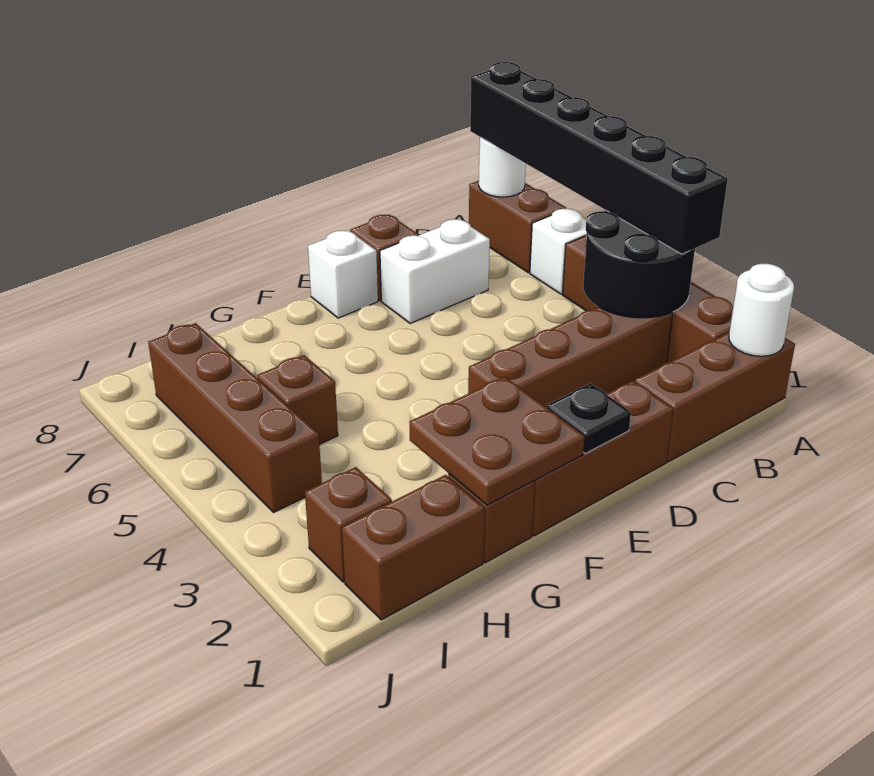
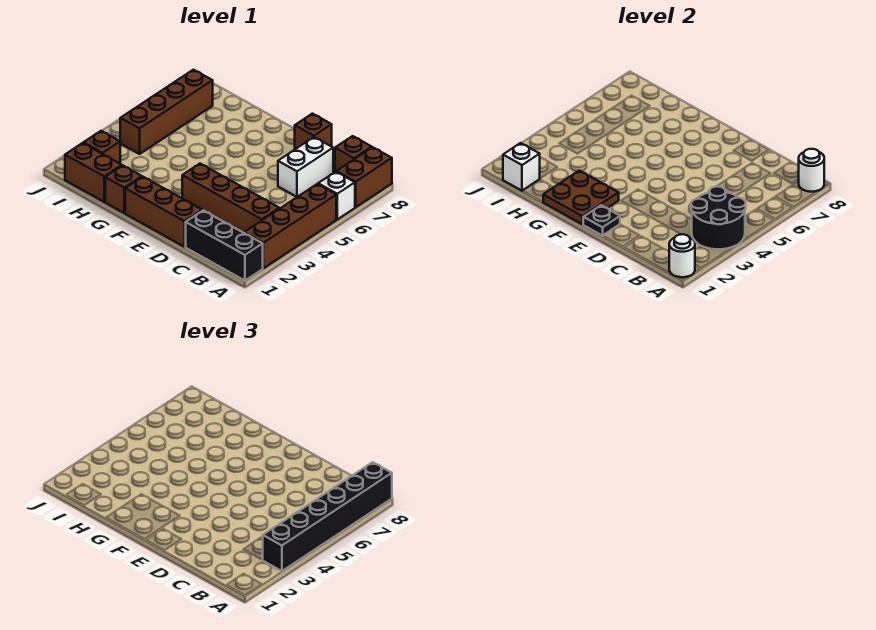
brown 1x3 brick [635,332,795,462] -> black 1x3 brick [186,210,263,281]
white 1x2 brick [380,219,490,324] -> white 1x2 brick turned to [278,137,333,197]
white 1x1 brick [308,230,378,318] -> white 1x1 brick moved to [503,143,540,191]
brown 1x1 brick [257,355,338,445] -> brown 1x1 brick moved to [335,136,372,172]

